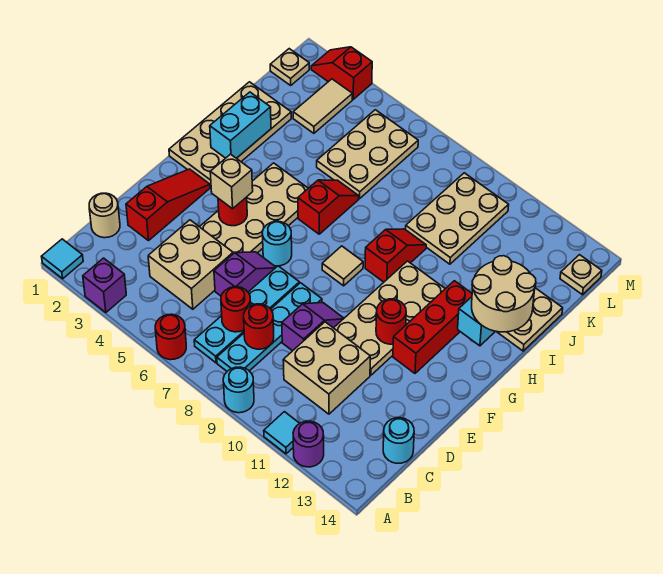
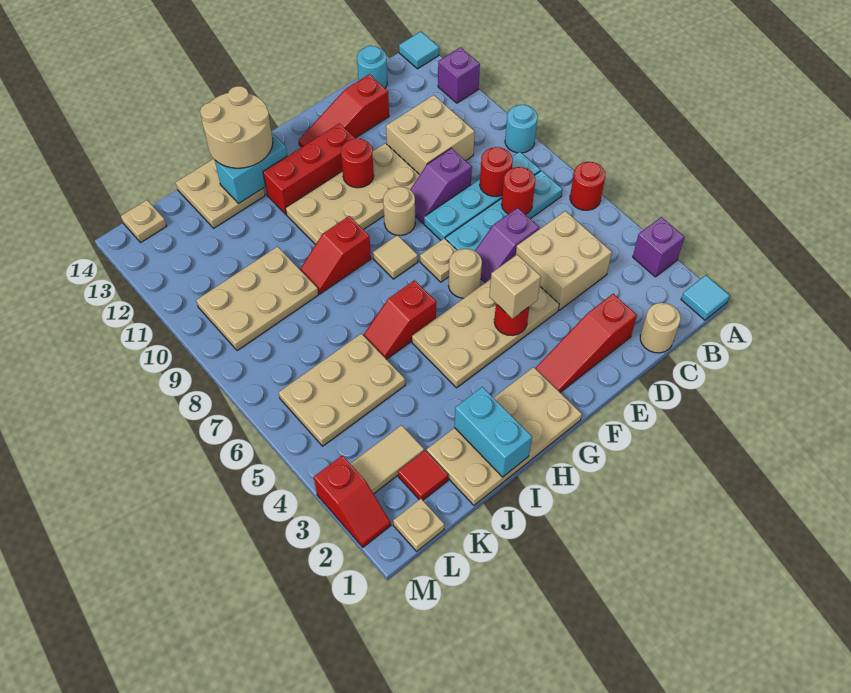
cyan 1x1 tile [264,412,300,454] -> cyan 1x1 tile moved to [399,32,439,69]
purple 1x1 round brick [293,421,324,467] -> purple 1x1 brick [438,47,480,103]
none -> red 1x3 slope [299,74,389,147]
cyan 1x1 round brick [262,221,292,266] -> tan 1x1 round brick [449,249,482,298]
none -> tan 1x1 plate [420,238,457,282]
none -> tan 1x1 round brick [383,186,415,235]
cyan 1x2 brick [210,92,271,158] -> cyan 1x2 brick turned to [454,387,532,477]
none -> red 1x1 tile [398,450,448,500]

